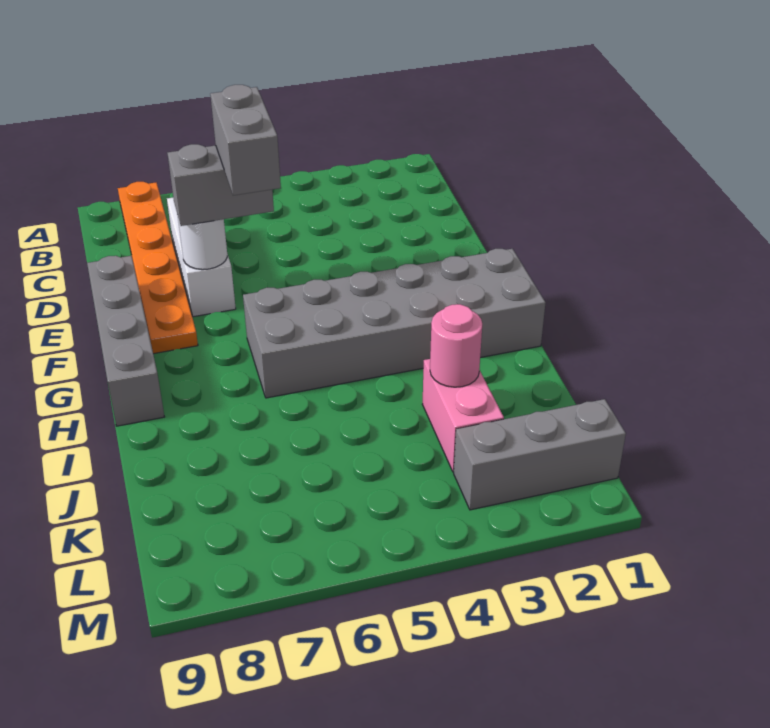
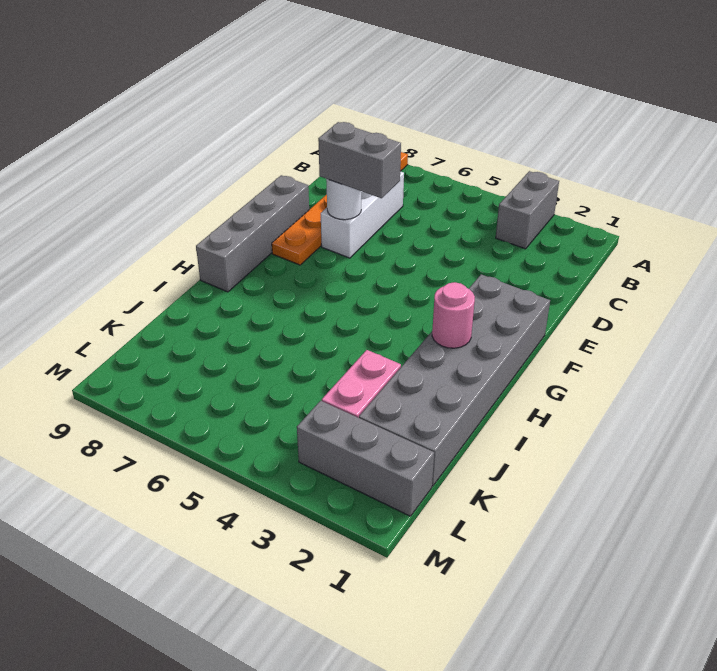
grey 1x2 brick [210,85,281,195] -> grey 1x2 brick moved to [496,171,559,249]
grey 2x6 brick [243,249,546,398] -> grey 2x6 brick turned to [359,274,550,486]
pink 1x1 round brick [430,304,482,387] -> pink 1x1 round brick moved to [432,282,475,348]

